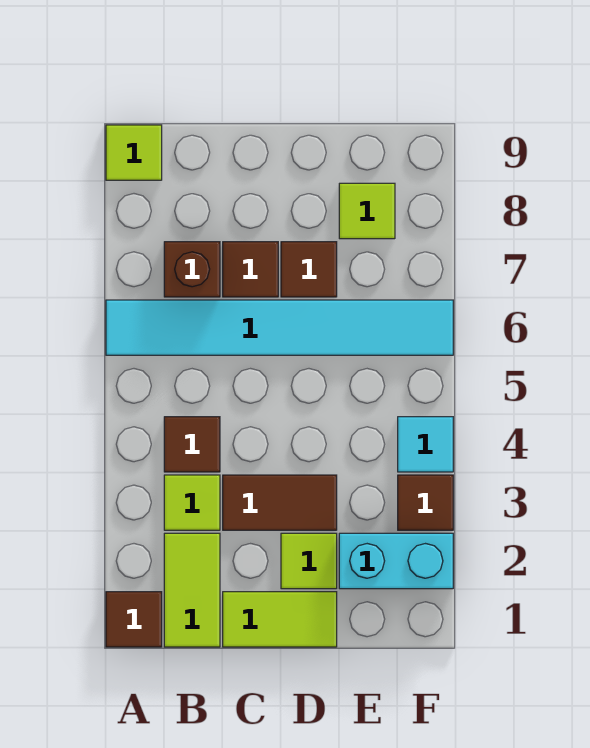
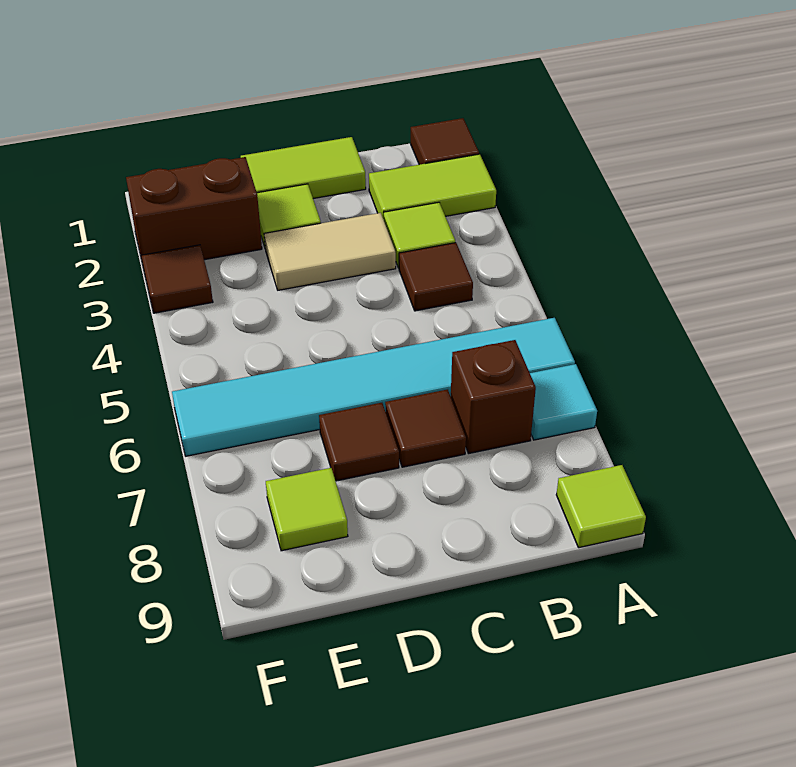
lime 1x2 tile [164,533,220,647] -> lime 1x2 tile turned to [369,154,496,219]
brown 1x2 tile [223,475,337,530] -> tan 1x2 tile [264,213,396,290]
cyan 1x2 brick [339,533,453,589] -> brown 1x2 brick [126,157,262,264]
cyan 1x1 tile [398,417,453,472] -> cyan 1x1 tile moved to [530,364,597,440]

